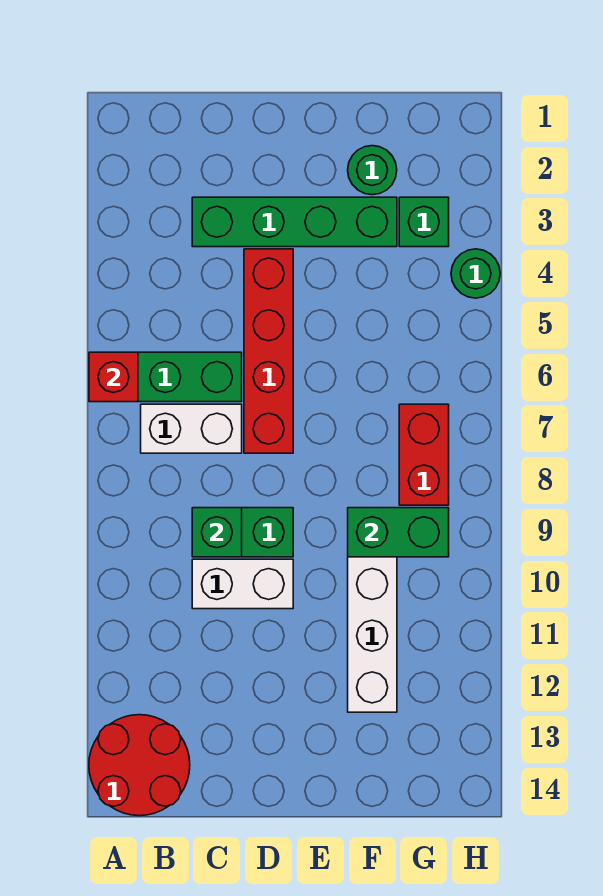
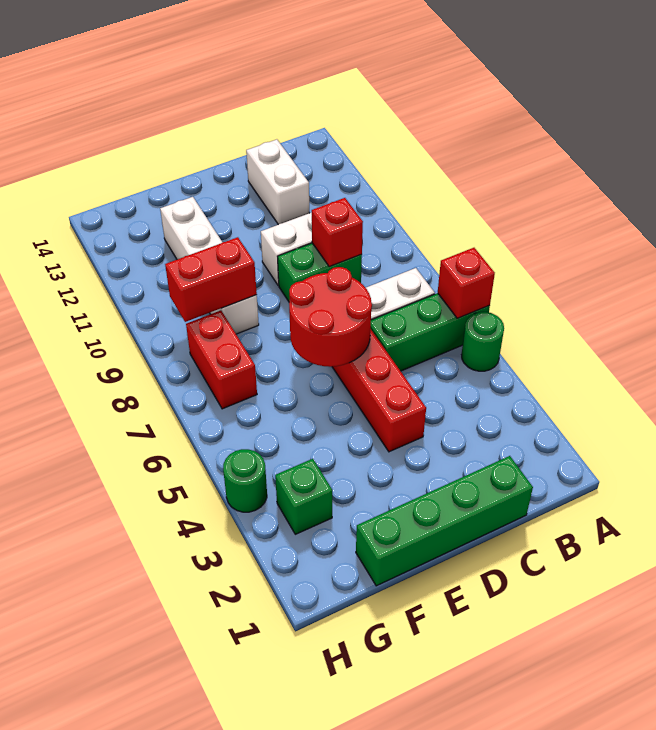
red 2x2 round brick [89,715,190,816] -> red 2x2 round brick moved to [289,267,372,367]
green 1x4 brick [192,197,397,247] -> green 1x4 brick moved to [356,456,533,586]
green 1x1 brick [192,508,242,557] -> red 1x1 brick [311,198,363,267]
none -> white 1x2 brick [246,139,309,224]
green 1x1 round brick [348,146,397,195] -> green 1x1 round brick moved to [462,312,504,371]
green 1x2 brick [348,508,449,557] -> red 1x2 brick [165,237,257,322]

